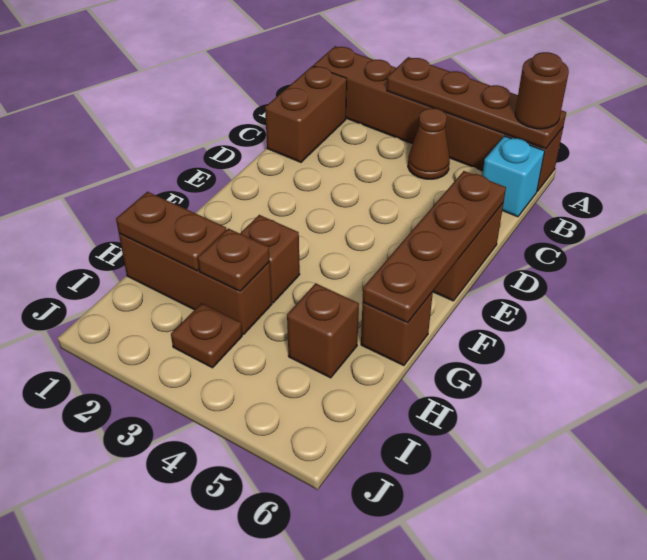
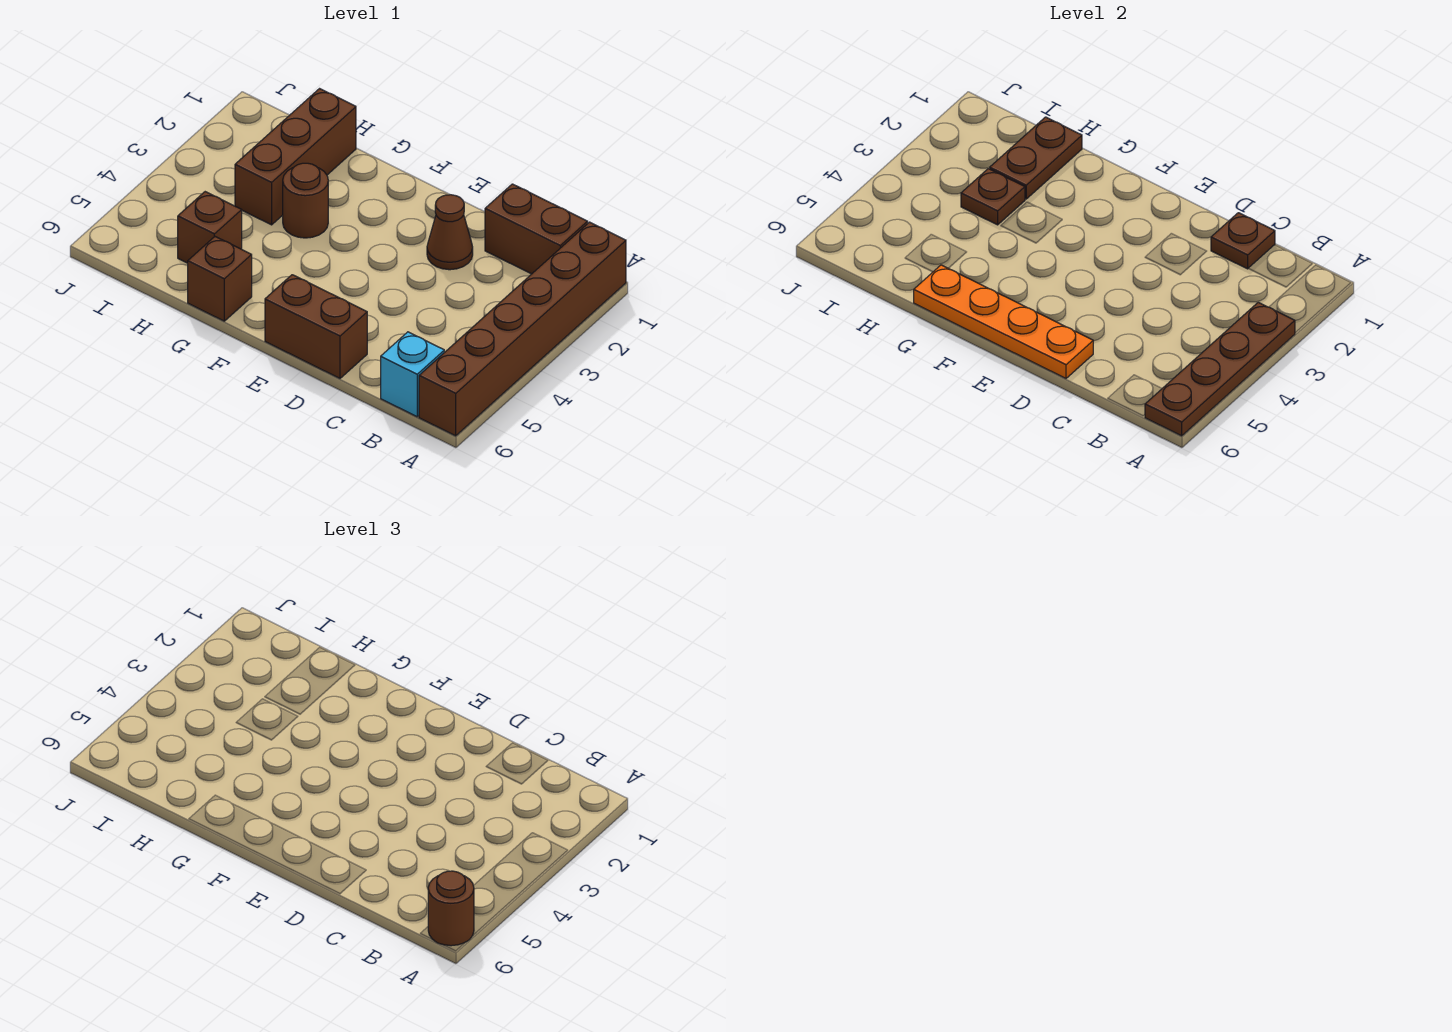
brown 1x1 cone [408,108,450,179] -> brown 1x1 cone moved to [427,195,473,270]
brown 1x4 plate [363,171,506,323] -> orange 1x4 plate [914,265,1093,378]
brown 1x1 brick [240,215,300,303] -> brown 1x1 round brick [283,163,328,238]
brown 1x1 plate [171,303,242,368] -> brown 1x1 plate moved to [1211,213,1275,269]

